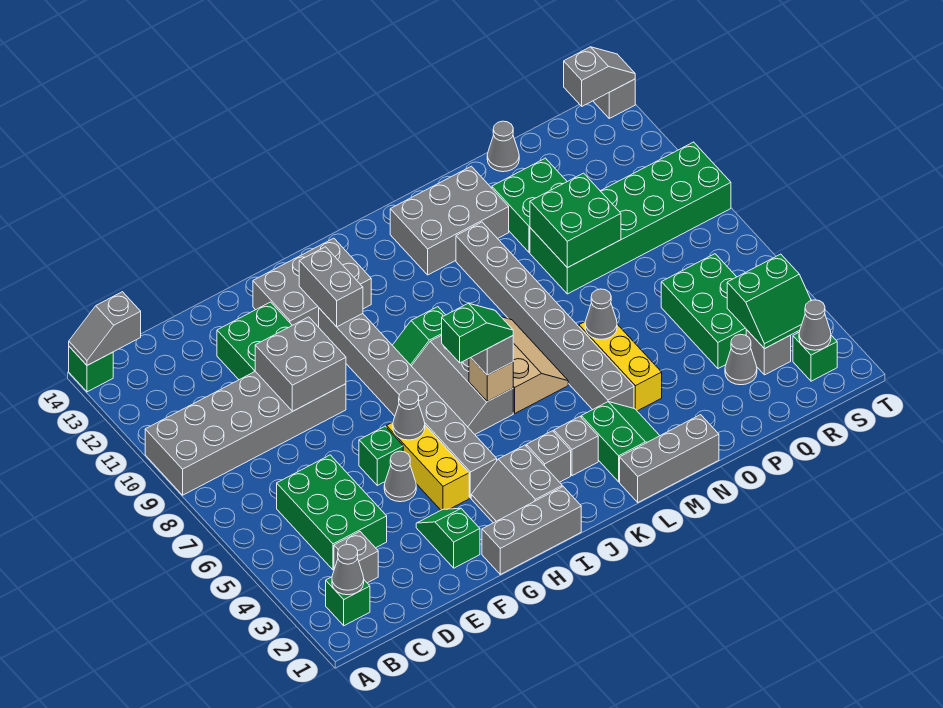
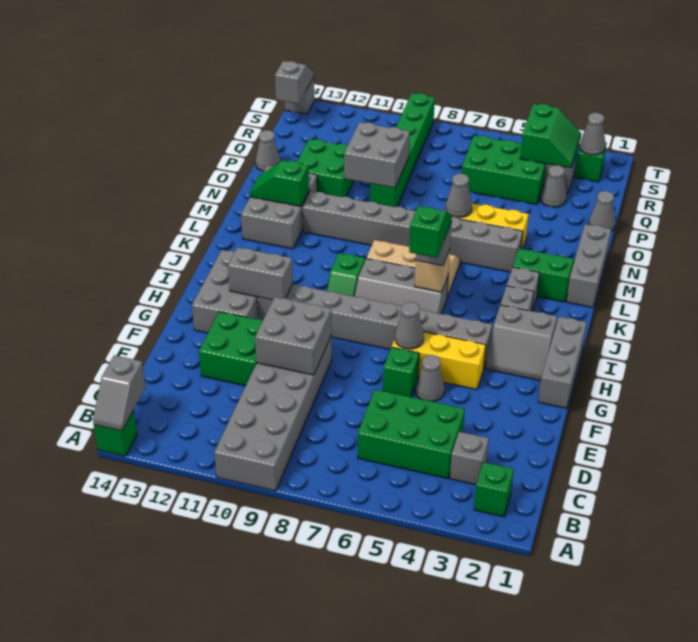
grey 1x1 cone [332,544,364,595] -> grey 1x1 cone moved to [589,191,615,231]
green 1x2 slope [416,508,480,568] -> green 1x2 slope moved to [250,160,309,206]
green 2x6 brick [530,142,731,294] -> green 1x6 brick [370,93,435,207]
green 2x2 brick [530,173,621,268] -> grey 2x2 brick [344,122,410,188]

